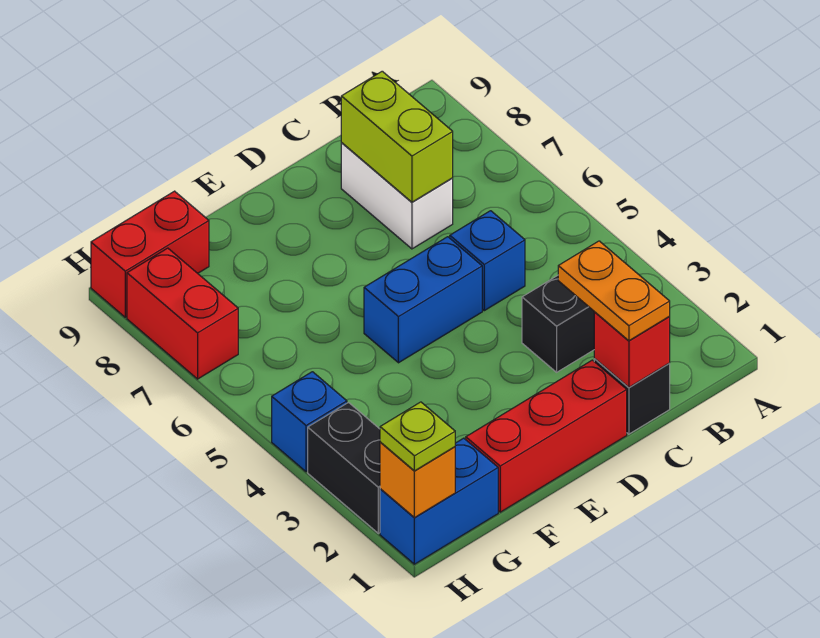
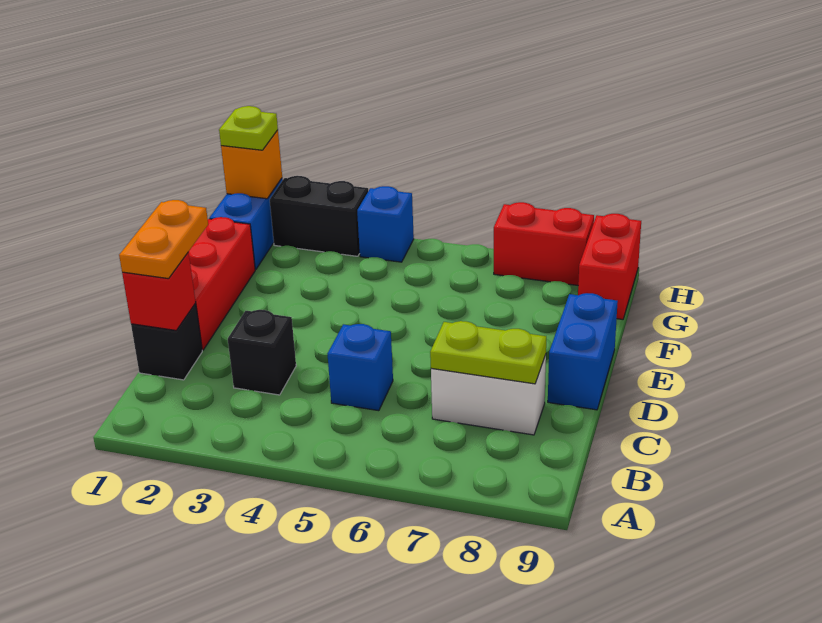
orange 1x2 plate [558,241,670,341] -> orange 1x2 plate turned to [119,200,208,279]
lime 1x2 brick [341,71,453,202] -> lime 1x2 plate [430,321,546,384]
blue 1x2 brick [364,237,482,363] -> blue 1x2 brick moved to [548,293,618,410]

